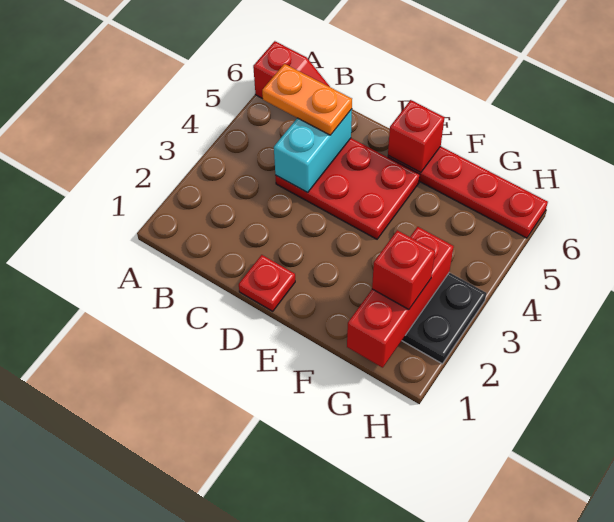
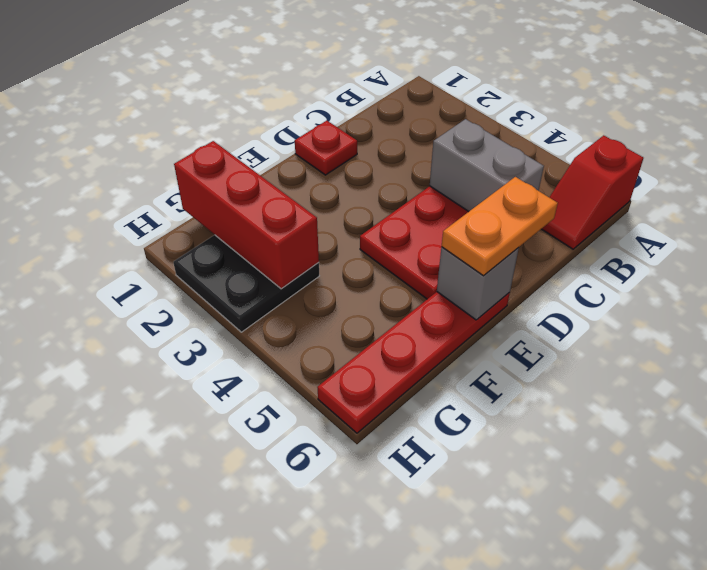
orange 1x2 plate [262,64,352,135] -> orange 1x2 plate moved to [442,177,558,276]
cyan 1x2 brick [274,109,352,192] -> grey 1x2 brick [430,119,544,212]
red 1x1 brick [388,100,445,173] -> grey 1x1 brick [437,247,519,320]
red 1x1 brick [372,230,435,310] -> none

